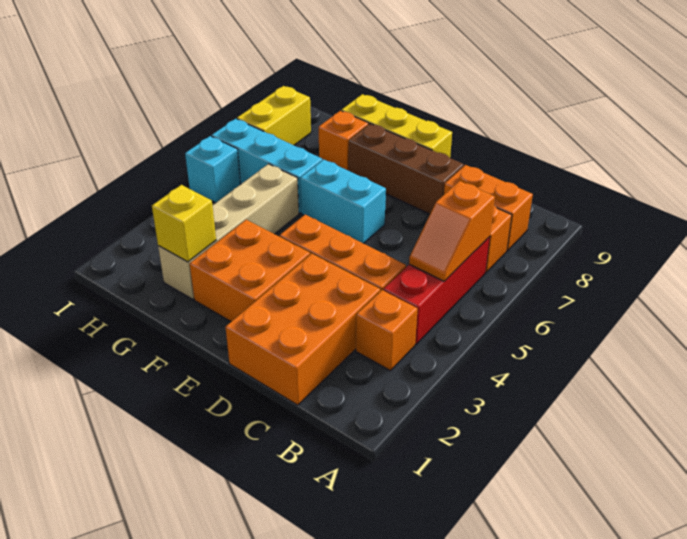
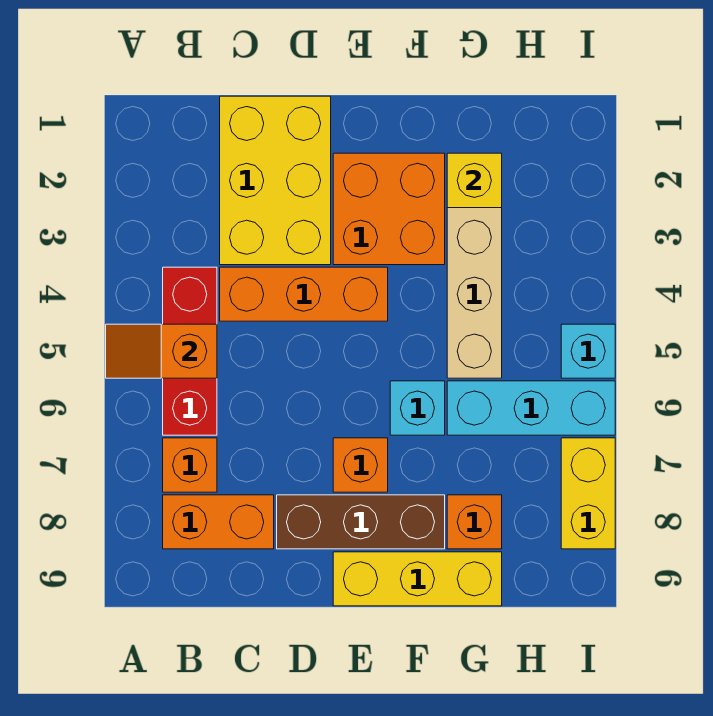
orange 1x1 brick [356,290,417,371] -> orange 1x1 brick moved to [333,438,388,492]
orange 1x2 slope [409,181,495,281] -> orange 1x2 slope turned to [106,324,217,378]
orange 2x3 brick [226,254,380,405] -> yellow 2x3 brick [220,96,331,265]
cyan 1x2 brick [300,160,386,244] -> cyan 1x1 brick [390,381,445,435]

